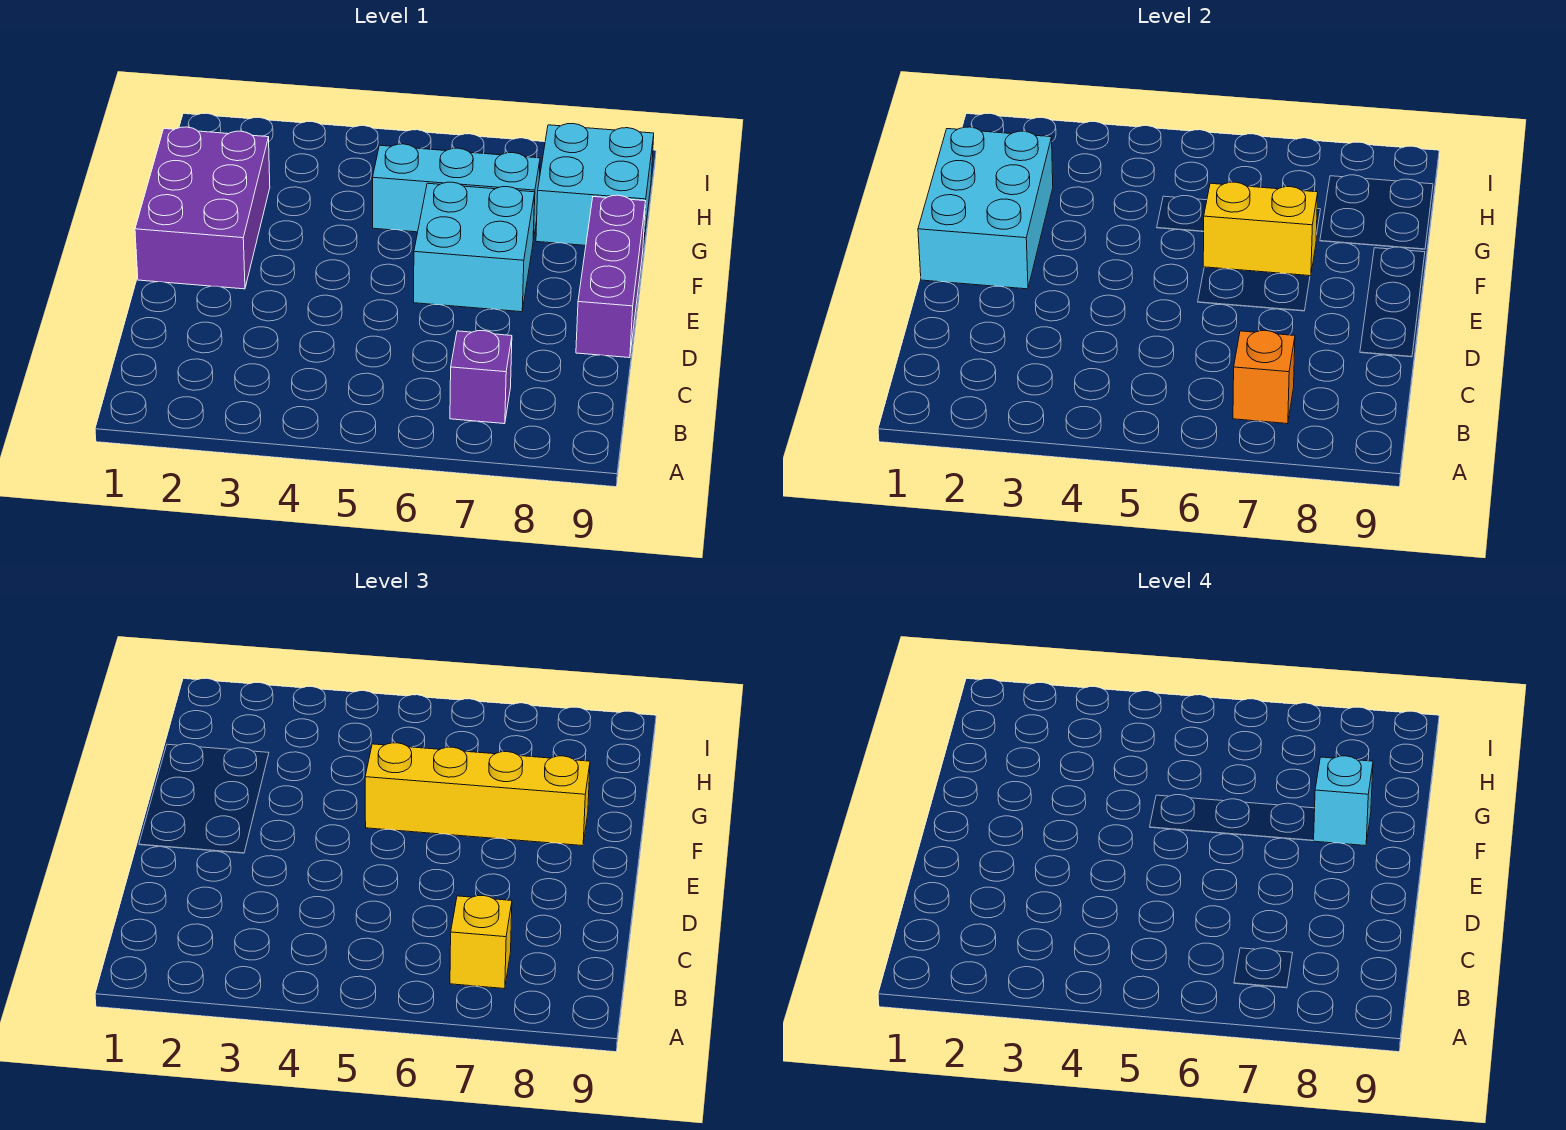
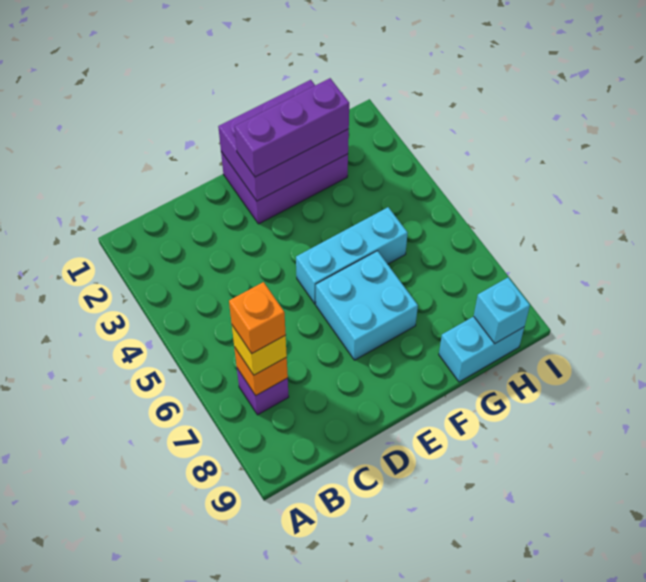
none -> orange 1x1 brick [229,282,286,353]
purple 1x3 brick [576,195,646,358] -> purple 1x3 brick moved to [235,78,349,177]
cyan 2x3 brick [918,127,1053,289] -> purple 2x3 brick [218,80,349,201]
yellow 1x4 brick [365,743,590,846] -> none
yellow 1x2 brick [1203,182,1318,276] -> none
cyan 1x1 brick [1313,756,1373,846] -> cyan 1x1 brick moved to [474,277,530,343]
cyan 1x3 brick [373,144,540,240] -> cyan 1x3 brick turned to [296,207,408,304]
cyan 2x2 brick [536,124,654,245] -> cyan 1x2 brick [439,316,524,382]

